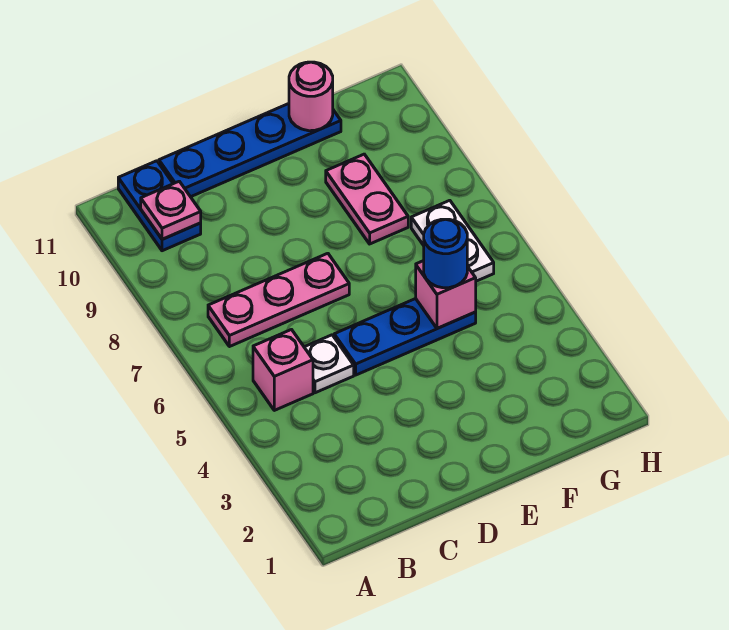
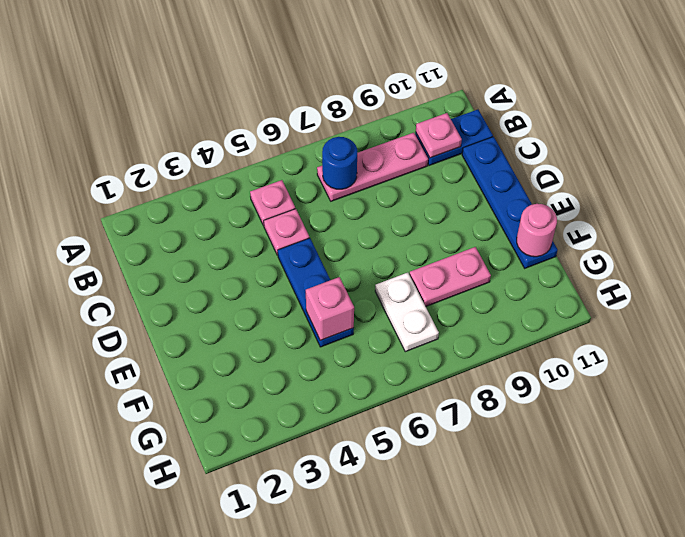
pink 1x1 brick [253,330,313,410] -> pink 1x1 plate [250,180,295,226]
pink 1x3 plate [208,253,349,347] -> pink 1x3 plate turned to [317,133,428,201]
white 1x1 plate [304,335,354,393] -> pink 1x1 plate [264,209,309,255]
blue 1x1 round brick [424,219,467,288] -> blue 1x1 round brick moved to [322,137,357,189]
white 1x2 plate [411,200,494,281] -> white 1x2 plate turned to [375,273,439,352]

